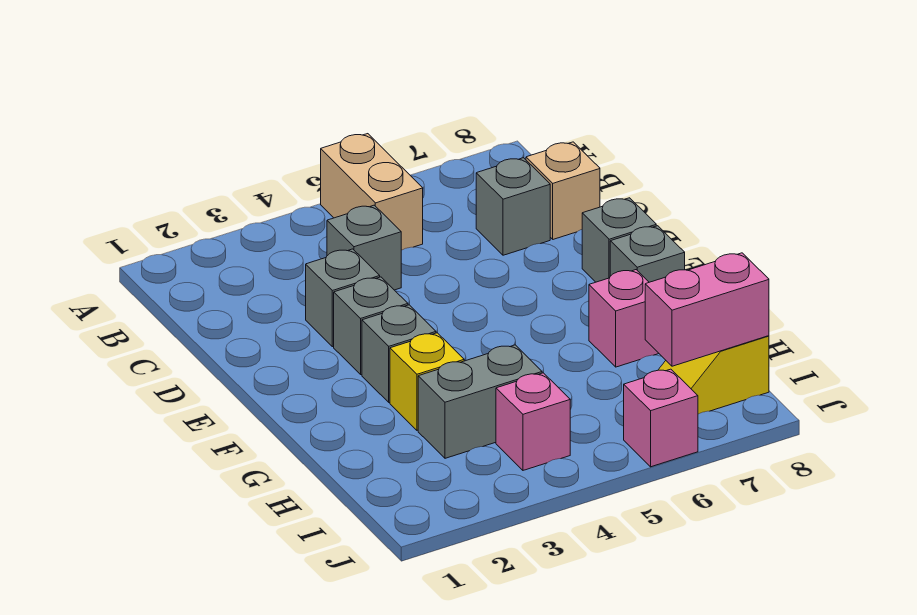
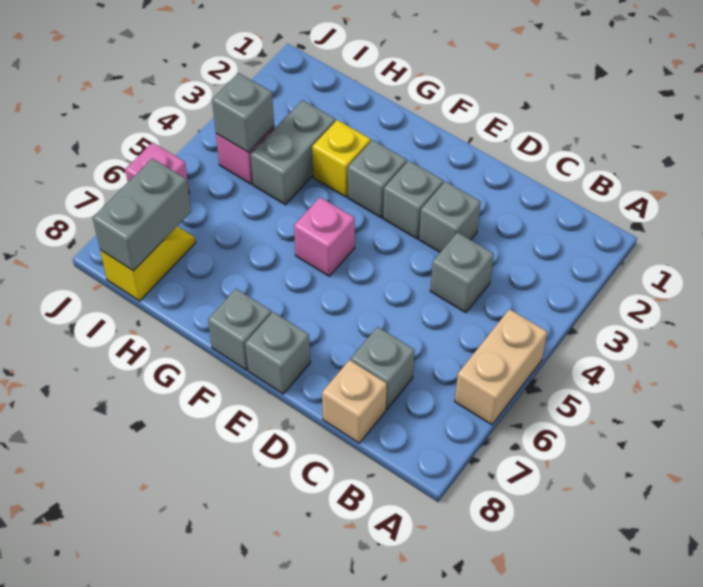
tan 1x2 brick [321,134,423,250] -> tan 1x2 brick turned to [455,309,547,425]
pink 1x1 brick [589,270,659,367] -> pink 1x1 brick moved to [294,197,355,276]
none -> grey 1x1 brick [212,73,274,152]
pink 1x2 brick [645,253,769,366] -> grey 1x2 brick [93,158,191,271]

